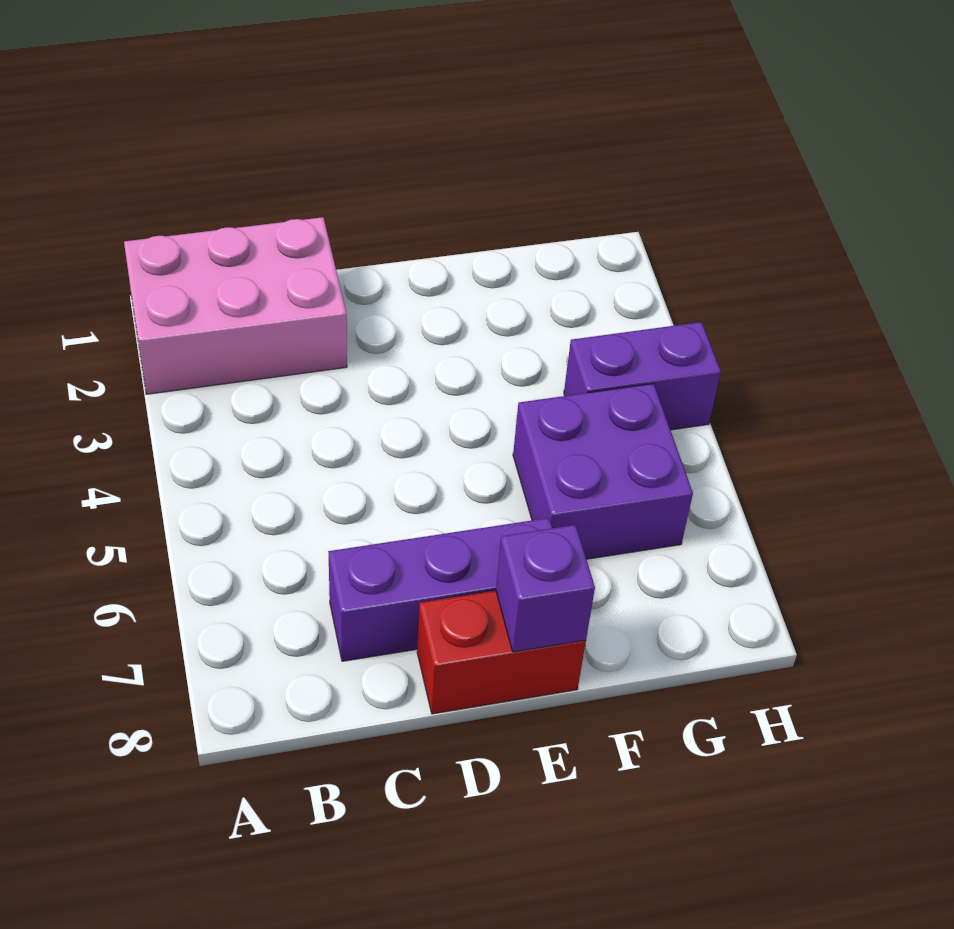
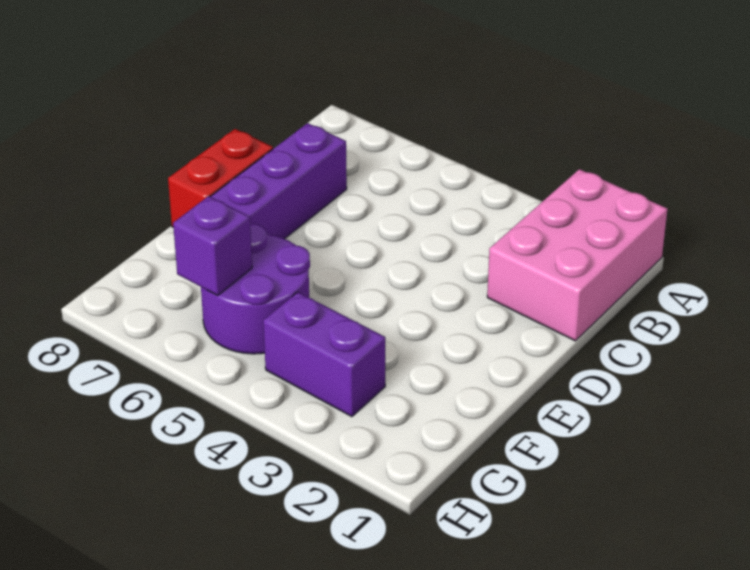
purple 1x1 brick [496,525,595,652] -> purple 1x1 brick moved to [173,196,252,296]
purple 2x2 brick [513,384,693,559] -> purple 2x2 round brick [201,224,310,354]
purple 1x2 brick [564,322,721,430] -> purple 1x2 brick turned to [263,292,385,417]

